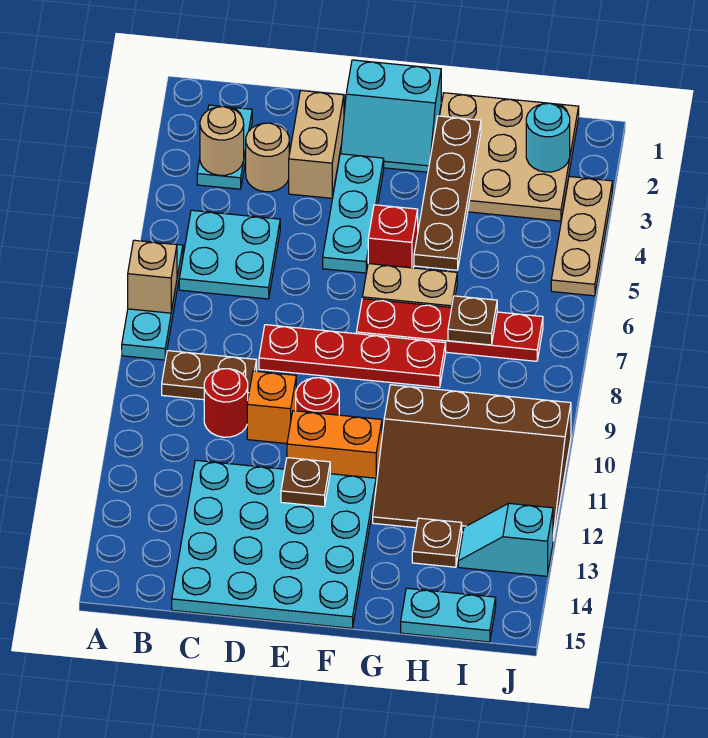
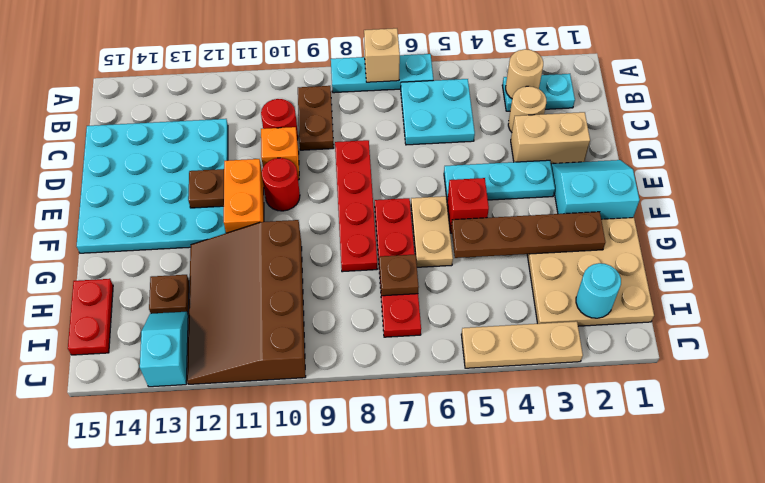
cyan 2x2 slope [341,60,441,172] -> cyan 2x2 slope turned to [551,160,639,219]
cyan 1x2 plate [401,588,496,642] -> red 1x2 plate [68,279,113,355]

